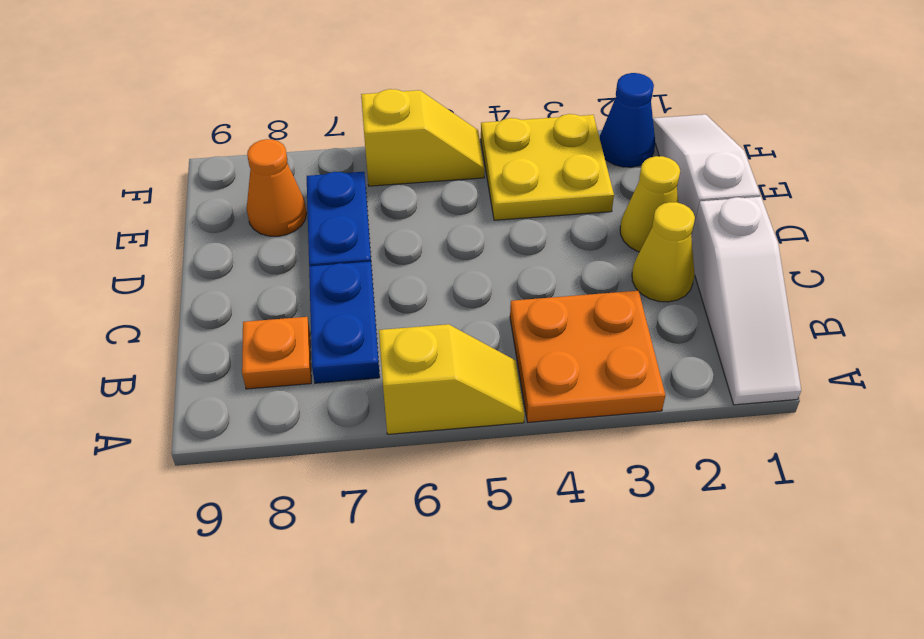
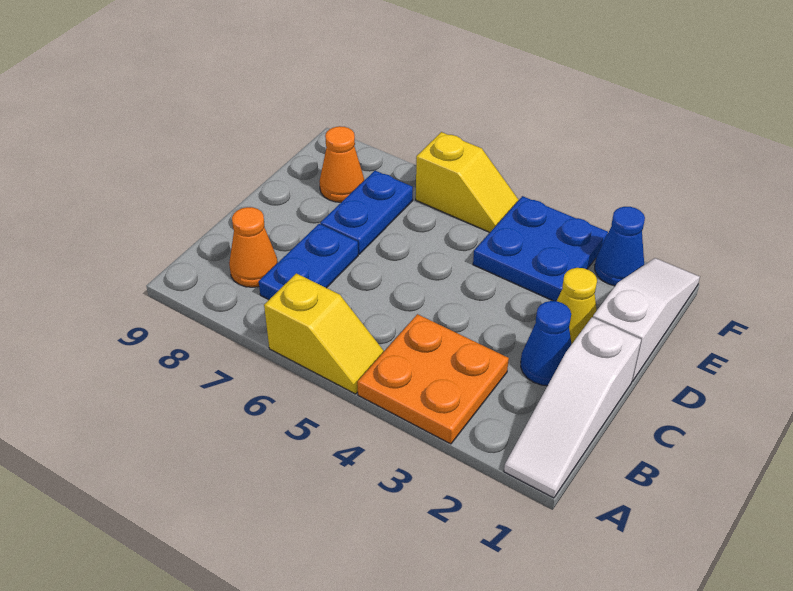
orange 1x1 plate [242,317,311,389] -> orange 1x1 cone [229,207,278,287]
yellow 1x1 cone [632,202,695,302] -> blue 1x1 cone [521,301,572,386]
yellow 2x2 plate [481,114,614,220] -> blue 2x2 plate [473,196,608,301]

